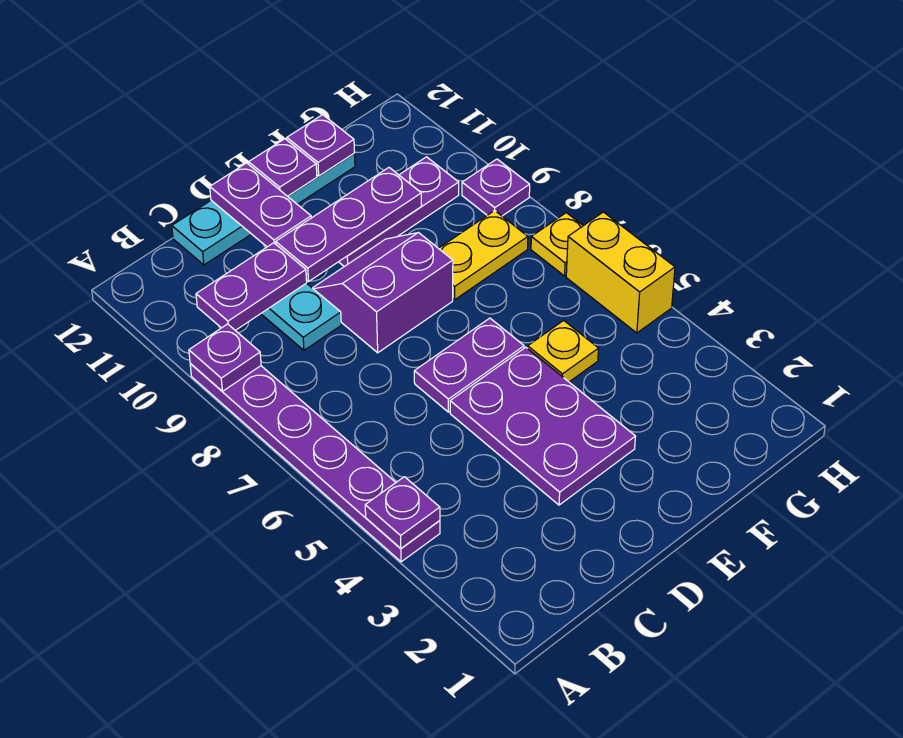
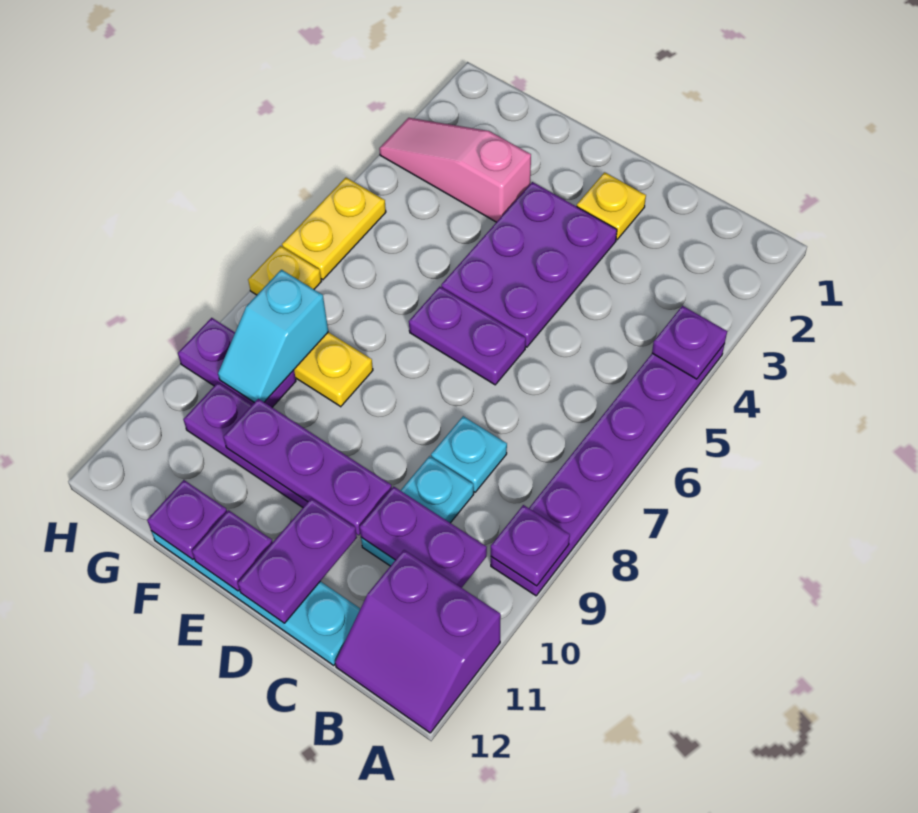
none -> cyan 1x1 plate [431,416,507,492]
purple 2x2 slope [313,233,453,353] -> purple 2x2 slope moved to [335,550,501,733]
none -> pink 1x3 slope [379,118,531,222]
yellow 1x1 plate [528,320,599,382] -> yellow 1x1 plate moved to [577,172,646,240]
none -> cyan 1x2 slope [218,270,328,402]
yellow 1x2 brick [566,212,675,333] -> yellow 1x2 plate [282,178,386,279]
purple 1x1 plate [462,159,530,216] -> purple 1x2 plate [178,318,296,407]

